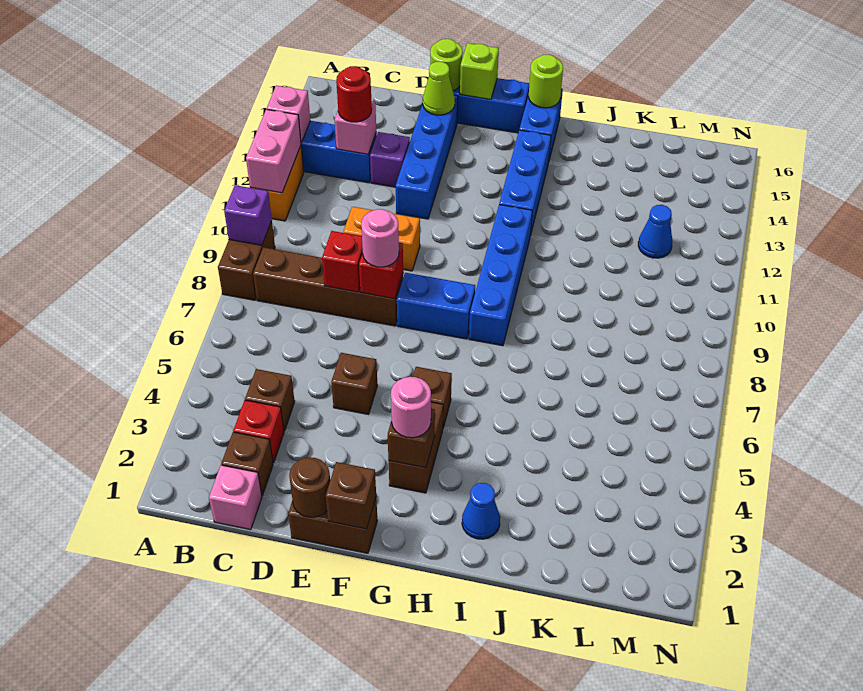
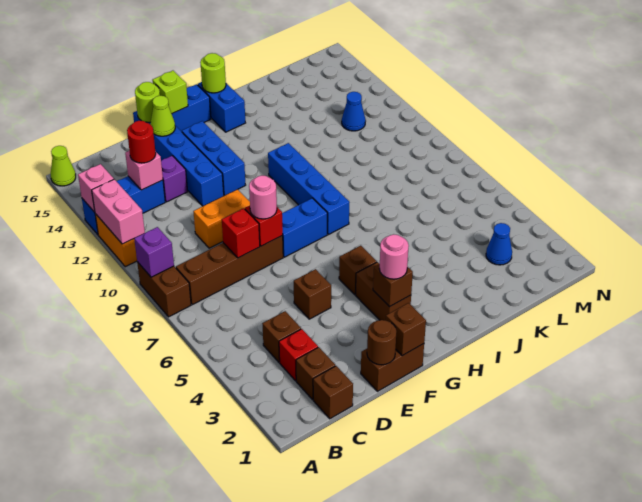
none -> lime 1x1 cone [51,146,76,186]
pink 1x1 brick [209,465,262,530] -> brown 1x1 brick [313,366,353,419]
blue 1x3 brick [499,130,551,236] -> blue 1x3 brick moved to [182,121,245,195]
blue 1x1 cone [462,483,500,539] -> blue 1x1 cone moved to [486,223,512,265]

